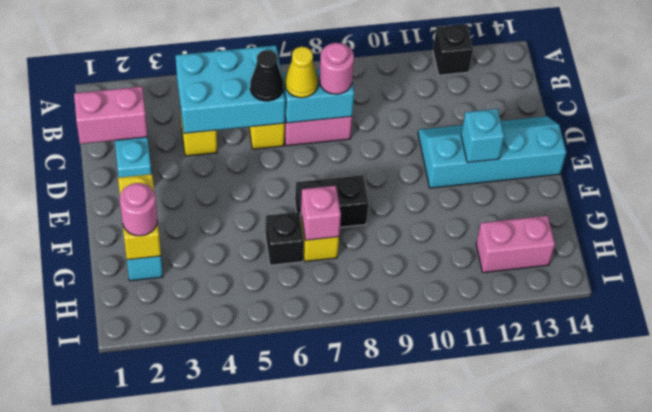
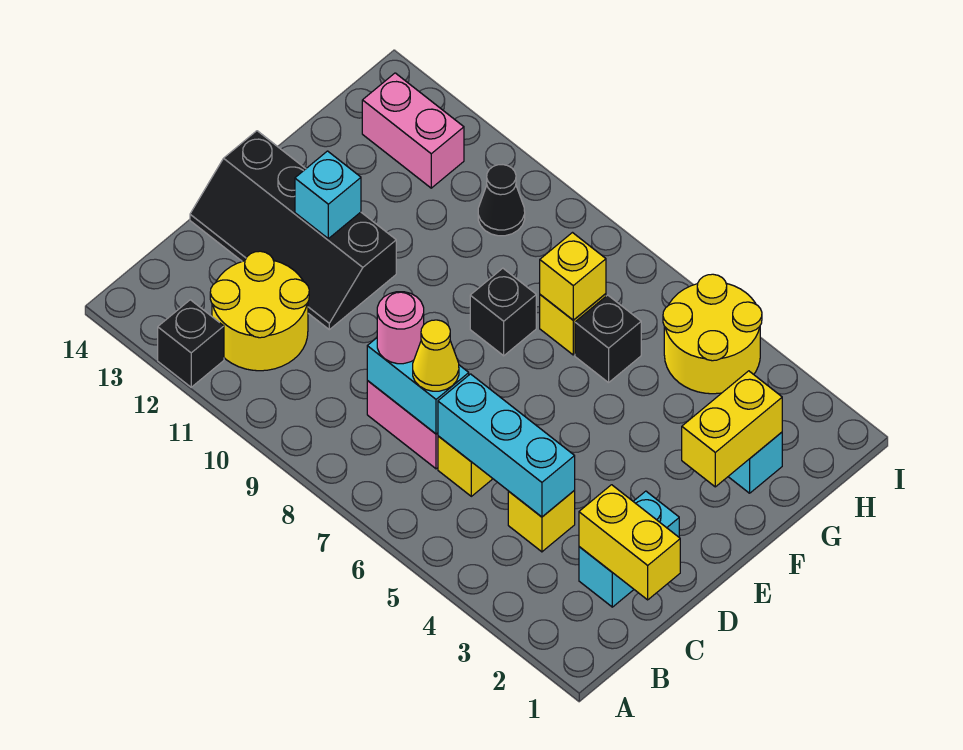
cyan 2x3 brick [176,45,285,133] -> cyan 1x3 brick [438,374,575,517]
none -> yellow 2x2 round brick [210,251,309,371]
pink 1x2 brick [74,87,148,144] -> yellow 1x2 brick [579,485,680,600]
black 1x1 cone [250,50,283,101] -> black 1x1 cone moved to [478,165,525,236]
cyan 2x4 slope [418,116,566,188] -> black 2x4 slope [190,131,396,330]
black 1x2 brick [295,175,369,227] -> black 1x1 brick [470,268,536,356]
pink 1x1 round brick [120,183,157,236] -> none
pink 1x1 brick [301,186,341,240] -> yellow 1x1 brick [540,233,606,320]
none -> yellow 2x2 round brick [663,274,762,394]

